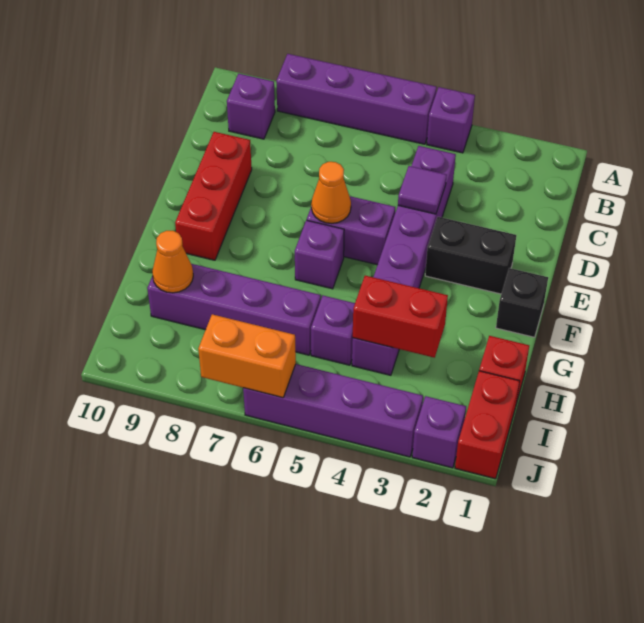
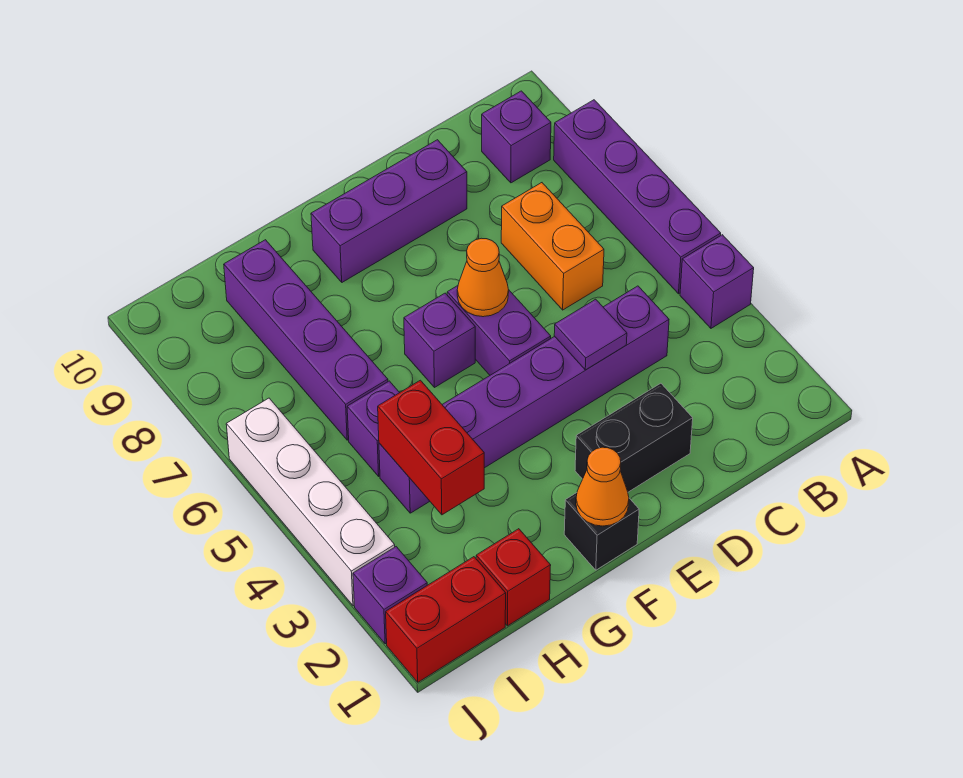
red 1x3 brick [175,132,252,260] -> purple 1x3 brick [311,140,467,282]
black 1x2 brick [425,217,516,294] -> black 1x2 brick turned to [575,383,693,492]
orange 1x1 cone [152,231,193,293] -> orange 1x1 cone moved to [576,447,629,526]
purple 1x4 brick [243,364,423,457] -> white 1x4 brick [226,398,395,606]
orange 1x2 brick [198,314,296,398] -> orange 1x2 brick moved to [501,183,604,310]

